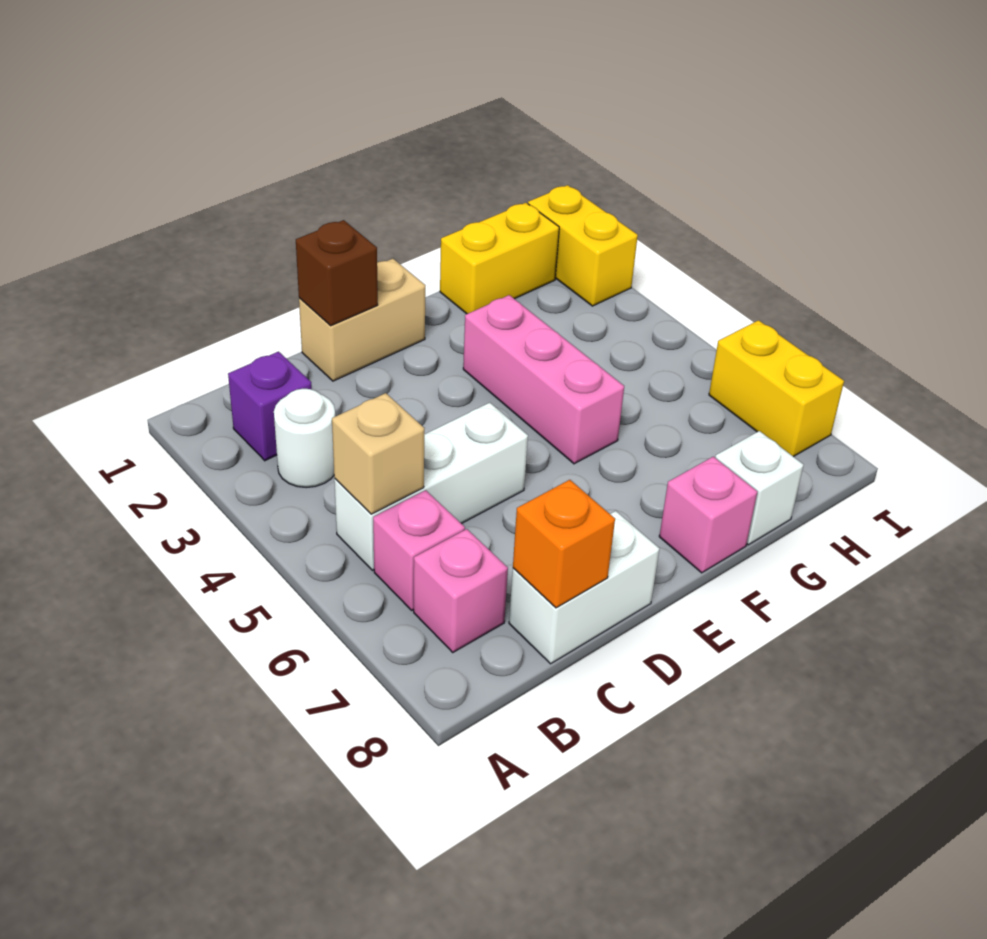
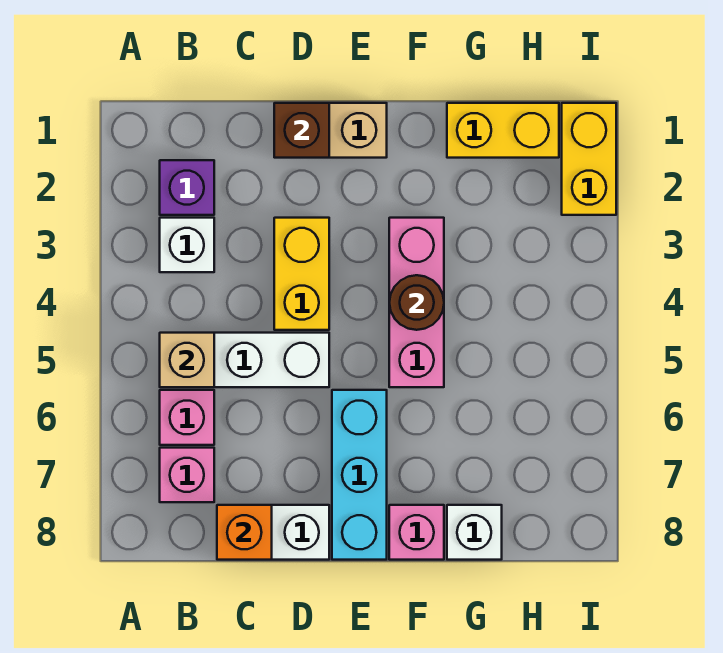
white 1x1 round brick [274,389,335,488] -> white 1x1 brick [160,218,214,272]
none -> cyan 1x3 brick [332,390,387,560]
none -> brown 1x1 round brick [389,275,444,330]
yellow 1x2 brick [709,320,844,457] -> yellow 1x2 brick moved to [274,218,329,330]

